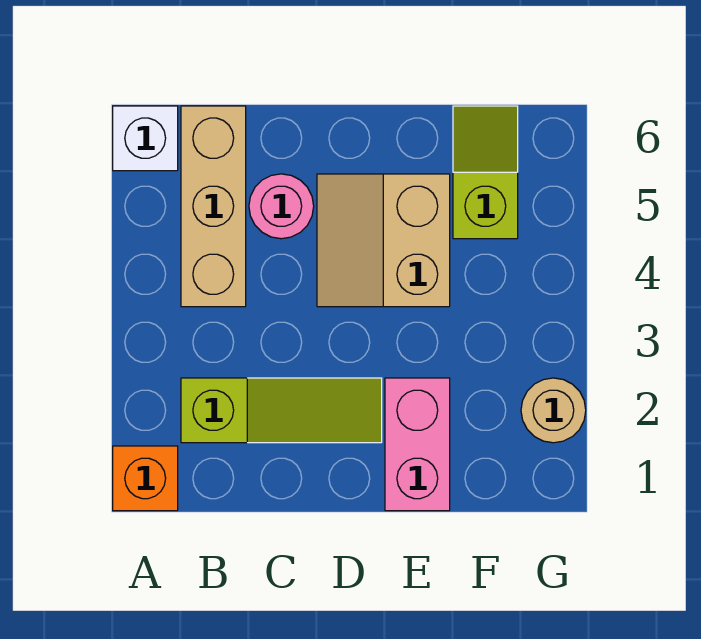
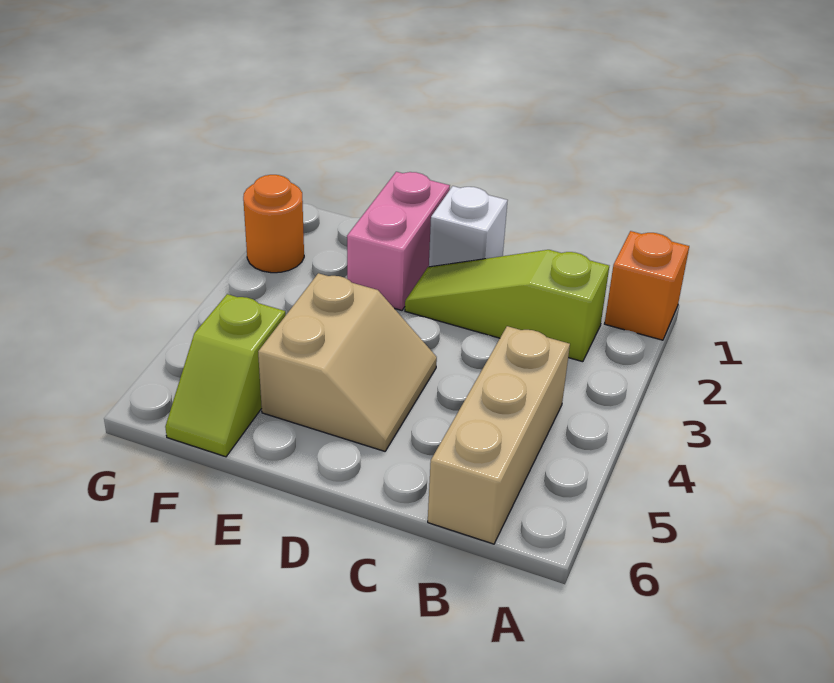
white 1x1 brick [113,106,178,171] -> white 1x1 brick moved to [429,186,508,267]
pink 1x1 round brick [249,174,314,239] -> none
tan 1x1 round brick [521,378,586,443] -> orange 1x1 round brick [243,175,304,273]

